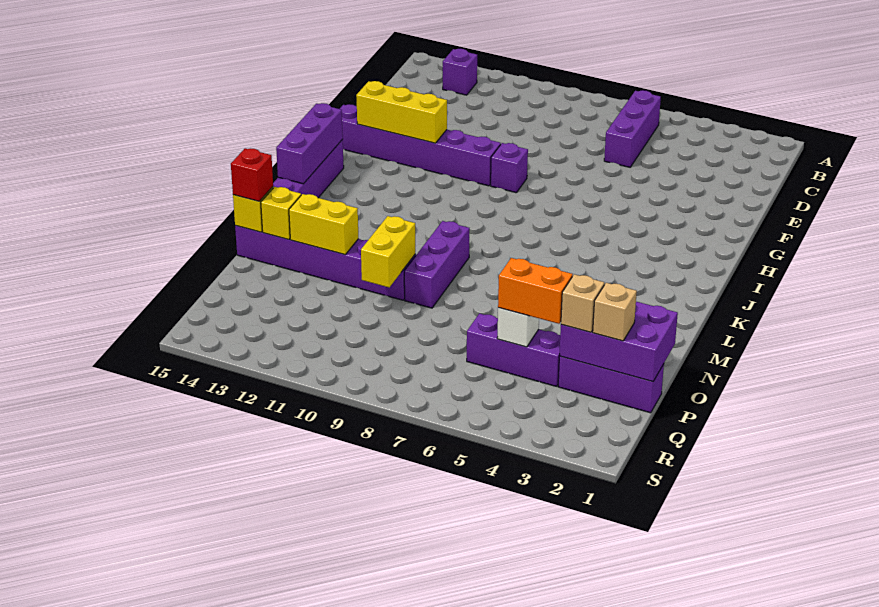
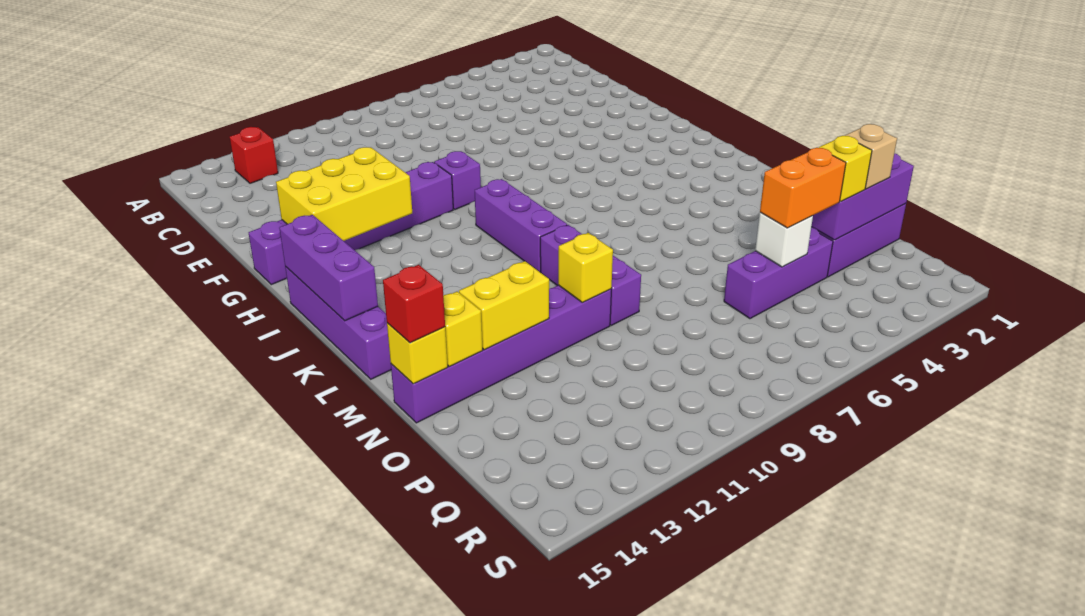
purple 1x3 brick [604,90,661,167] -> purple 1x3 brick moved to [475,179,567,272]
purple 1x1 brick [443,49,477,95] -> red 1x1 brick [230,127,278,183]
yellow 1x3 brick [356,81,447,143] -> yellow 2x3 brick [276,147,412,241]
yellow 1x2 brick [361,216,415,287] -> yellow 1x1 brick [558,233,613,303]
tan 1x1 brick [561,274,604,332] -> yellow 1x1 brick [819,136,872,202]

